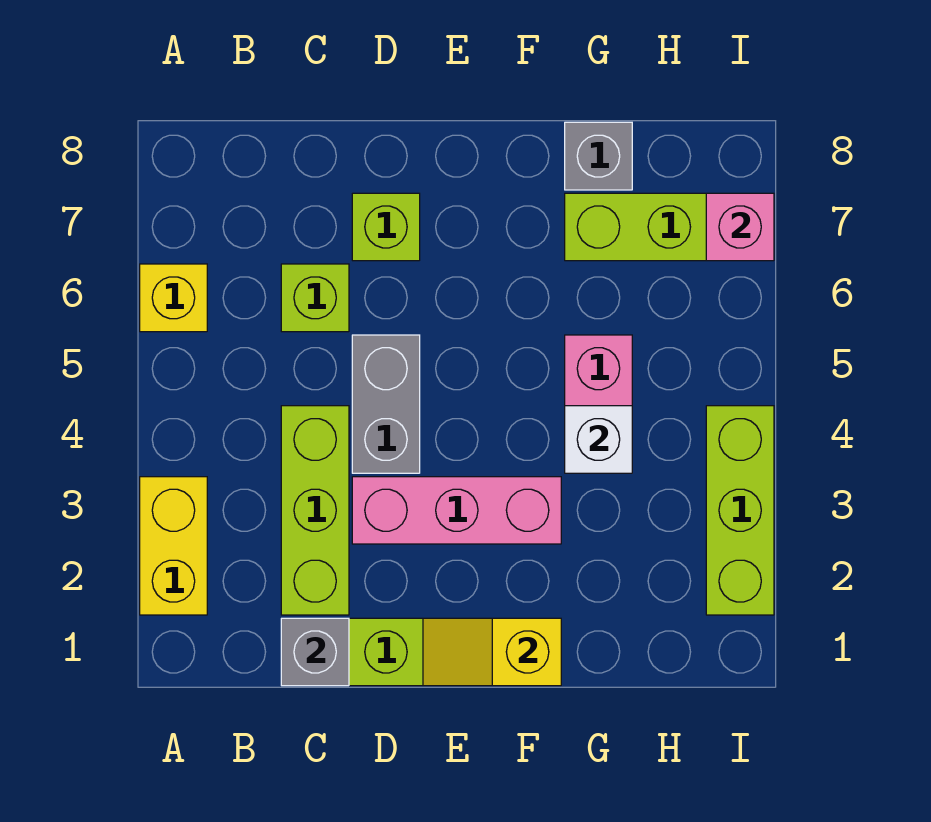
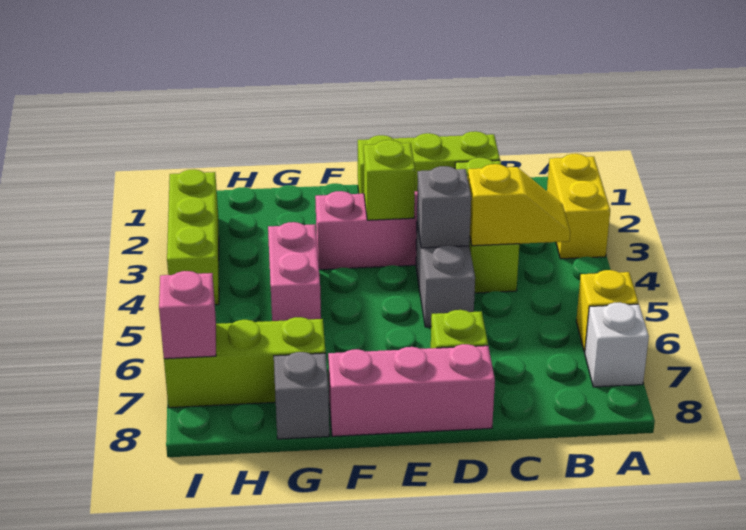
grey 1x1 brick [281,618,349,686] -> grey 1x1 brick moved to [417,166,471,248]
lime 1x1 brick [281,264,349,332] -> lime 1x1 brick moved to [364,140,415,220]
none -> pink 1x3 brick [328,344,495,436]
yellow 1x2 slope [423,618,561,686] -> yellow 1x2 slope moved to [468,164,570,246]
white 1x1 brick [565,406,632,473] -> white 1x1 brick moved to [585,302,649,387]

